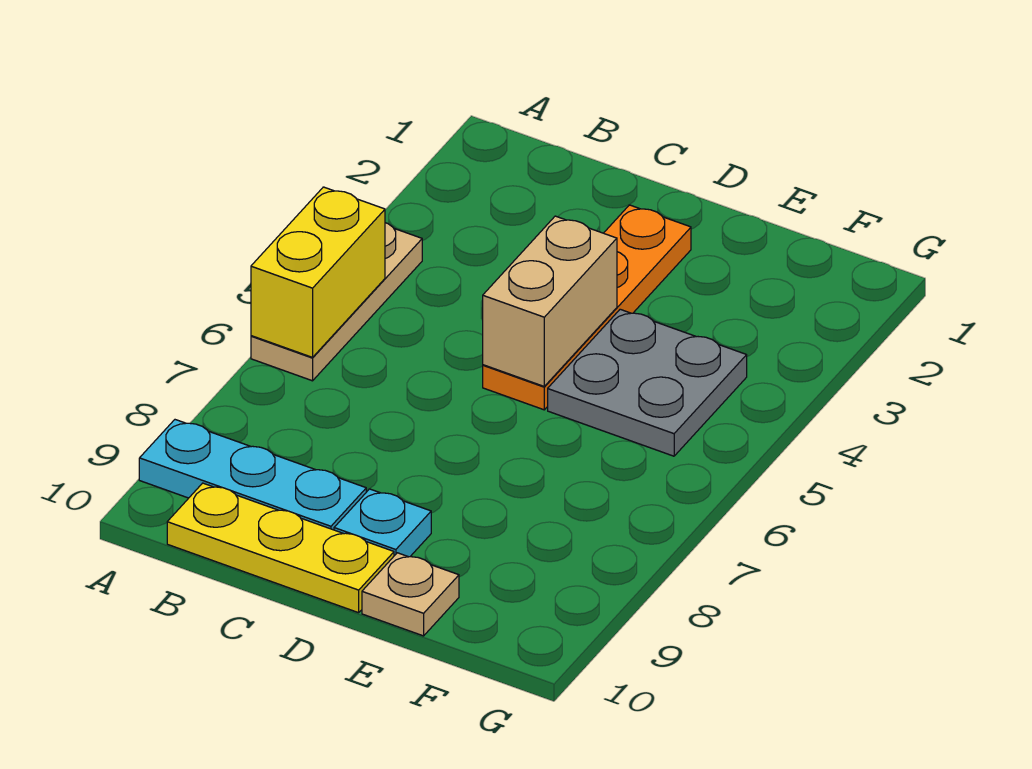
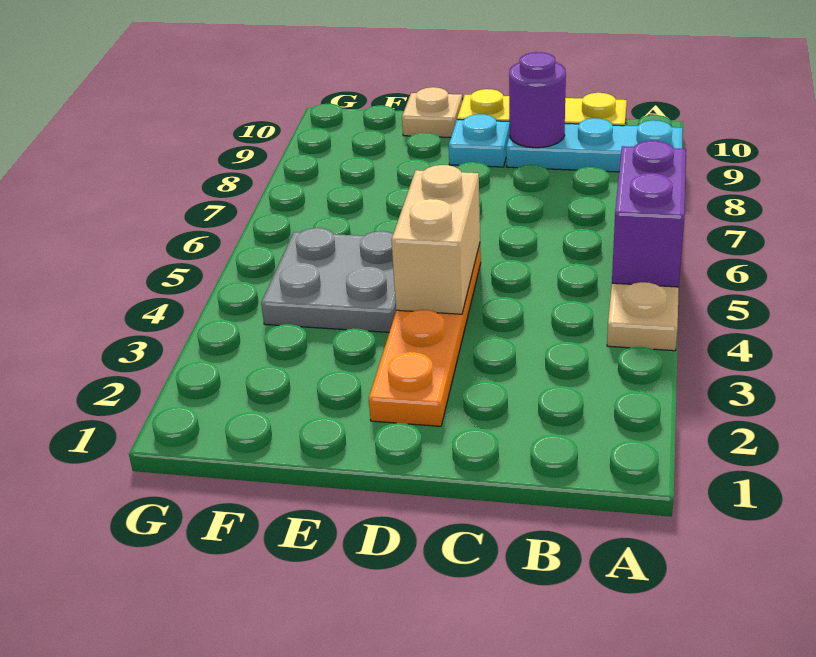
yellow 1x2 brick [251,187,385,357] -> purple 1x2 brick [612,141,686,287]
none -> purple 1x1 round brick [509,52,566,148]

